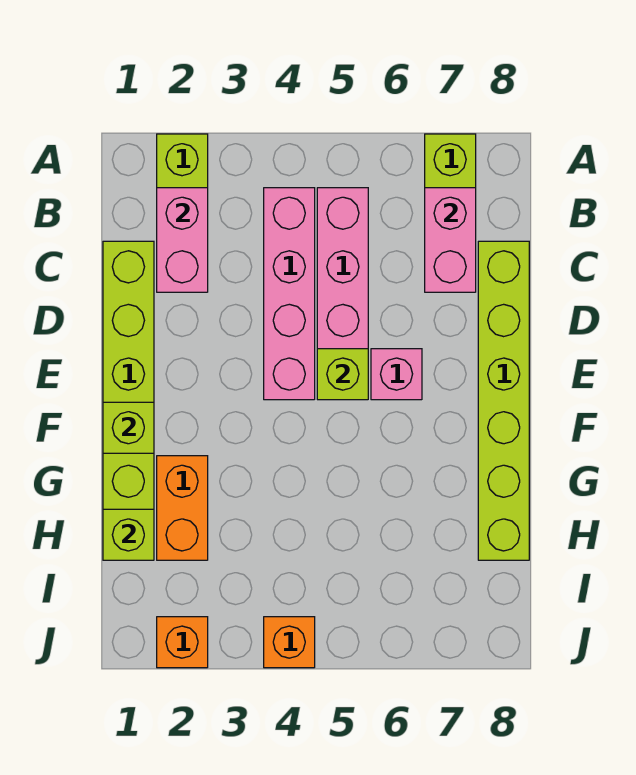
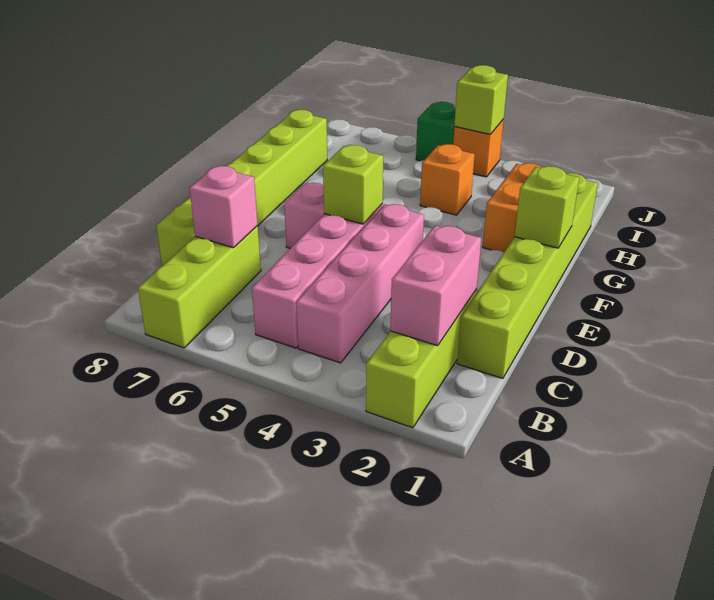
pink 1x2 brick [425,188,476,292] -> pink 1x1 brick [190,166,258,248]
lime 1x1 brick [103,509,154,560] -> lime 1x1 brick moved to [454,65,508,134]
orange 1x1 brick [157,617,208,668] -> orange 1x1 brick moved to [420,144,475,215]
none -> green 1x1 brick [416,102,456,161]

